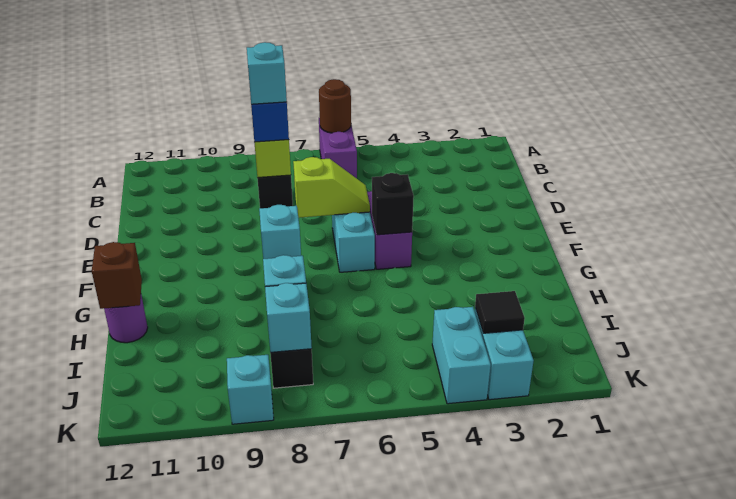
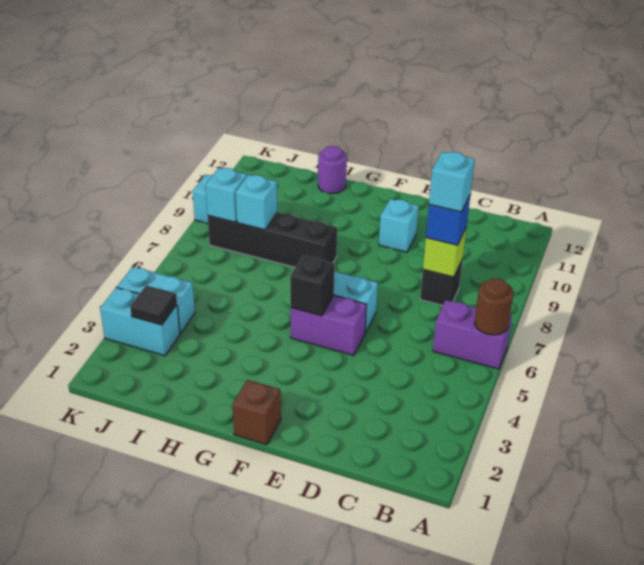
lime 1x2 slope [293,157,370,218] -> none
cyan 1x1 brick [259,205,301,259] -> cyan 1x1 brick moved to [379,199,419,252]
brown 1x1 brick [92,242,142,309] -> brown 1x1 brick moved to [232,380,281,445]

